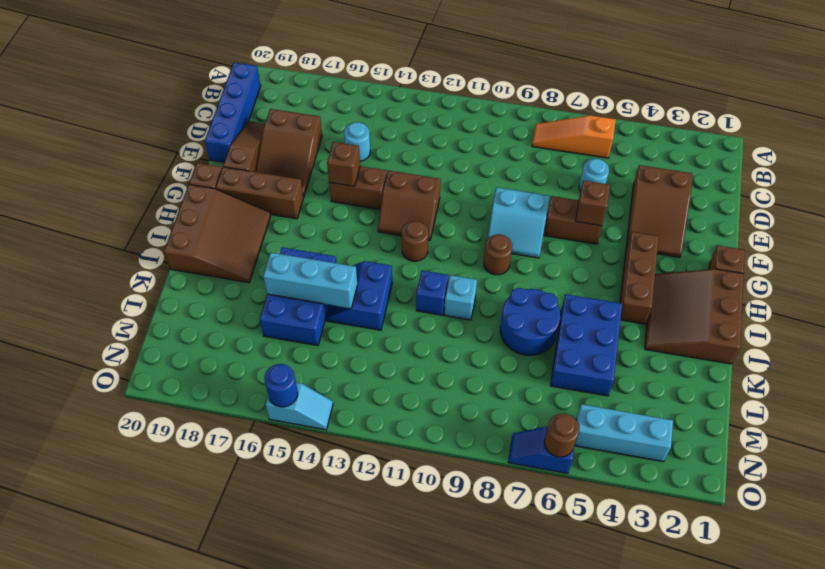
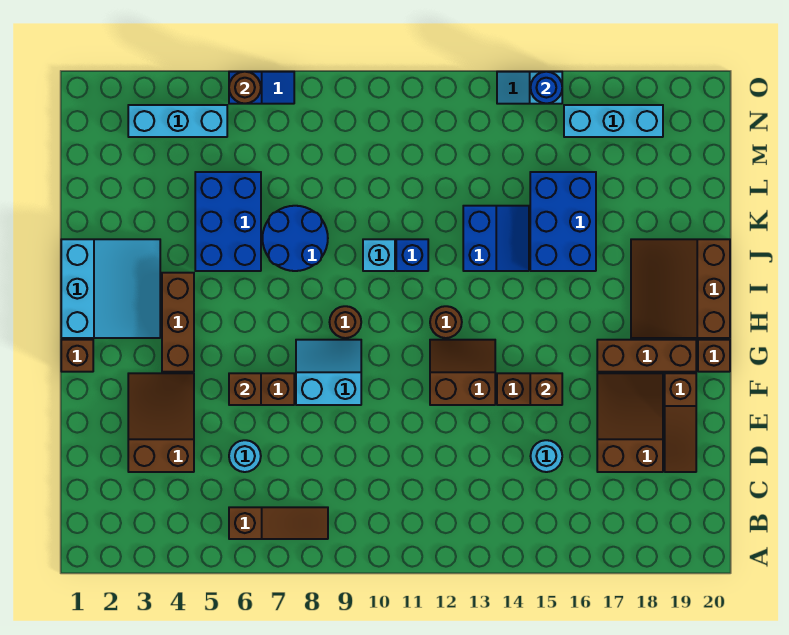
orange 1x3 slope [532,115,616,158] -> brown 1x3 slope [229,507,328,539]
blue 1x4 brick [205,62,261,162] -> none
brown 3x3 slope [645,269,743,364] -> cyan 3x3 slope [61,239,160,338]
cyan 1x3 brick [263,253,357,308] -> cyan 1x3 brick moved to [564,105,663,137]

